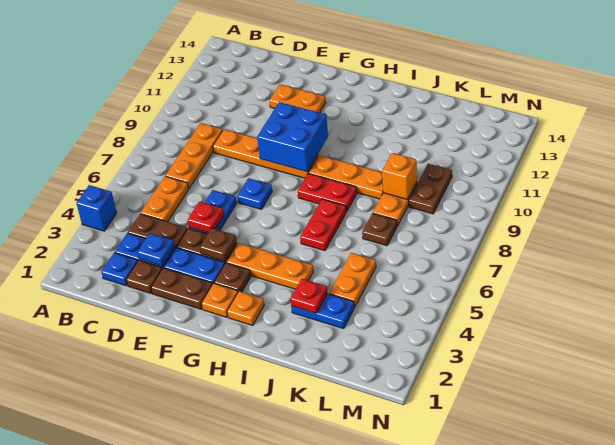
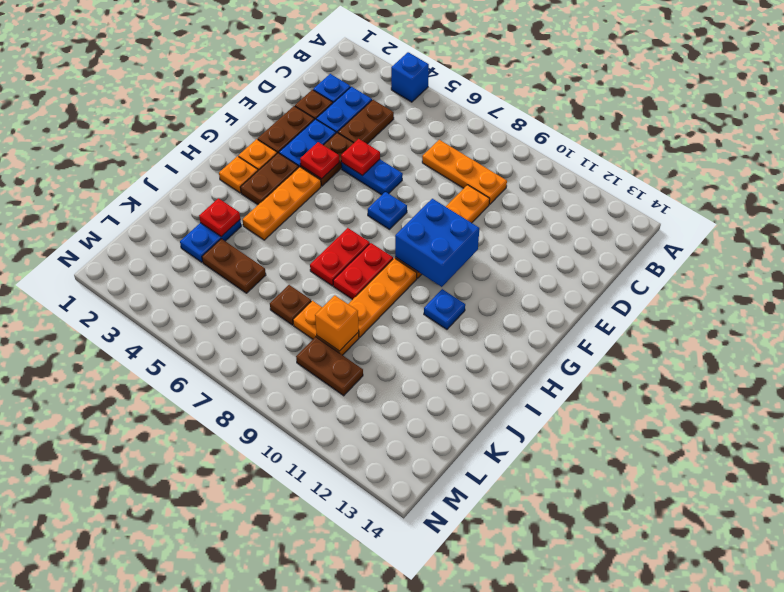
orange 1x2 plate [141,176,189,222] -> none
blue 1x1 plate [138,233,175,266] -> blue 1x1 plate moved to [424,289,465,329]
orange 1x2 plate [270,85,326,113] -> none
brown 1x1 plate [200,228,236,261] -> red 1x1 plate [300,142,339,179]
brown 1x1 plate [214,263,251,292] -> brown 1x2 plate [240,153,299,205]
red 1x2 plate [300,199,347,251] -> red 1x2 plate turned to [310,228,370,286]
orange 1x2 plate [329,253,376,307] -> brown 1x2 plate [202,239,266,293]

